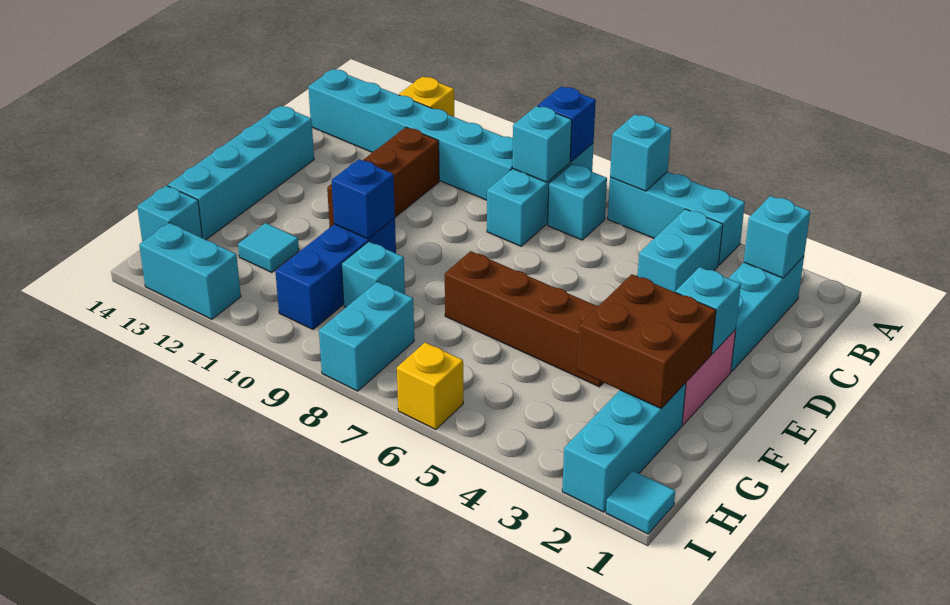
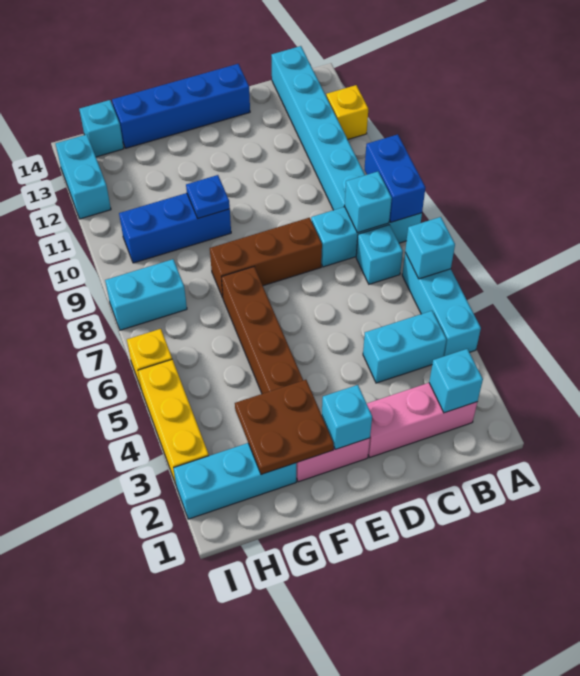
blue 1x1 brick [538,87,596,161] -> blue 1x2 brick [364,134,426,222]
cyan 1x3 brick [728,256,804,372] -> pink 1x3 brick [367,383,477,457]
brown 1x3 brick [327,127,439,227] -> brown 1x3 brick moved to [210,218,322,298]
cyan 1x4 brick [168,106,314,240] -> blue 1x4 brick [112,64,250,148]
brown 2x2 brick [577,274,716,409] -> brown 2x2 plate [235,380,334,474]
blue 1x1 brick [332,159,395,239] -> blue 1x1 plate [186,175,230,218]
cyan 1x1 brick [342,242,405,307] -> none
cyan 1x1 tile [238,223,299,272] -> none
cyan 1x1 tile [606,471,675,534] -> none
none -> yellow 1x3 brick [138,359,209,484]

